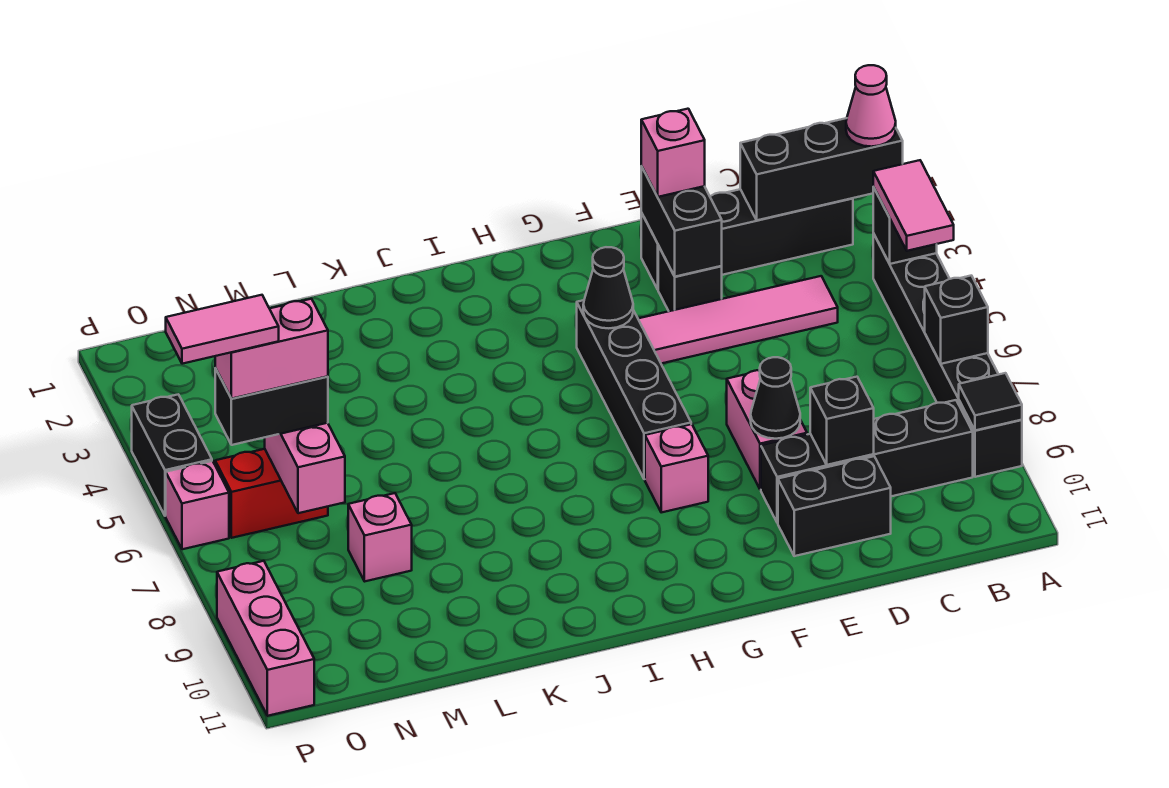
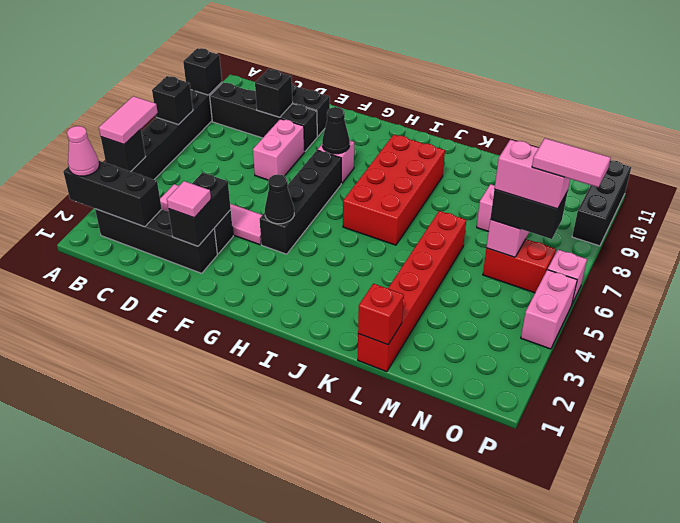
black 1x1 tile [959,373,1022,430] -> black 1x1 brick [183,48,222,95]
pink 1x1 brick [641,109,705,197] -> pink 1x1 tile [167,181,211,218]
black 1x1 cone [751,357,800,439] -> black 1x1 cone moved to [322,107,350,154]
none -> red 2x4 brick [343,135,445,245]
none -> red 1x6 brick [358,211,466,372]
none -> red 1x1 brick [358,284,404,345]
black 1x2 brick [132,394,212,516] -> pink 1x2 brick [521,270,577,349]
pink 1x3 brick [217,561,314,716] -> black 1x3 brick [572,161,631,246]

